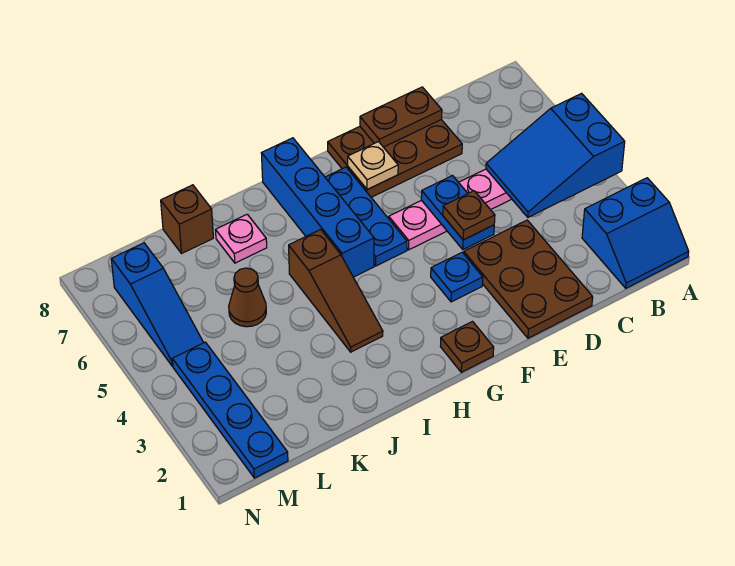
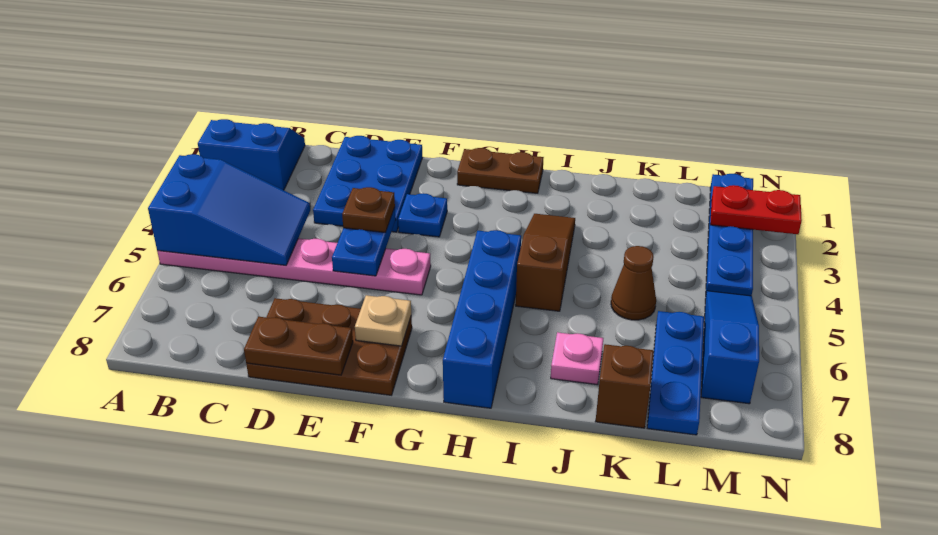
brown 2x3 plate [464,220,593,338] -> blue 2x3 plate [313,136,423,232]
brown 1x1 plate [441,322,494,372] -> brown 1x2 plate [457,148,544,193]
blue 1x3 plate [325,167,407,266] -> blue 1x3 plate moved to [647,311,704,435]
none -> red 1x2 plate [710,185,802,234]

